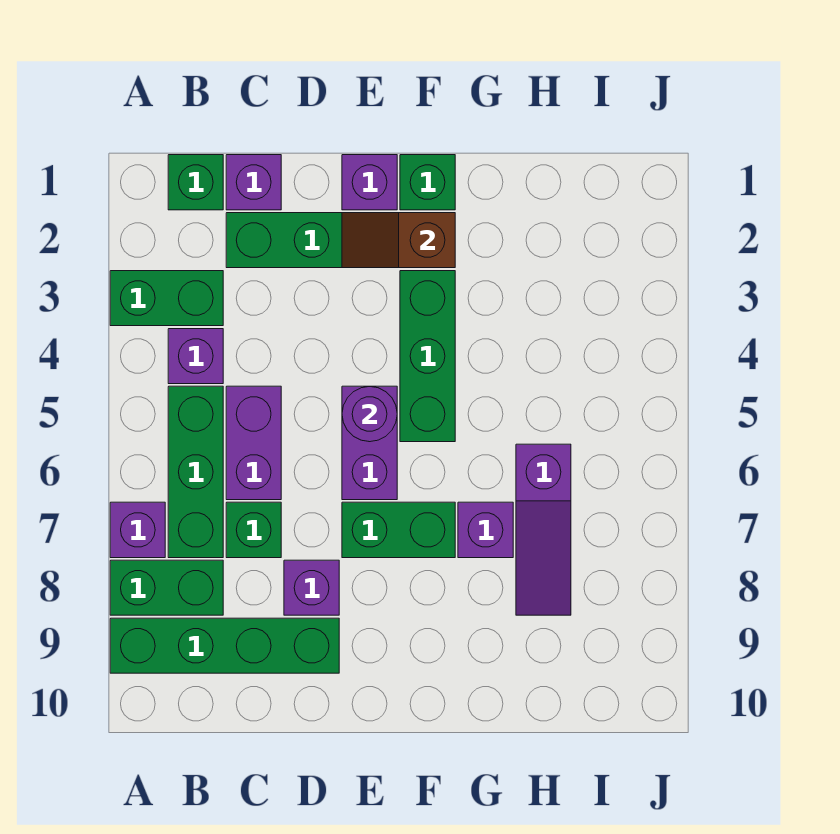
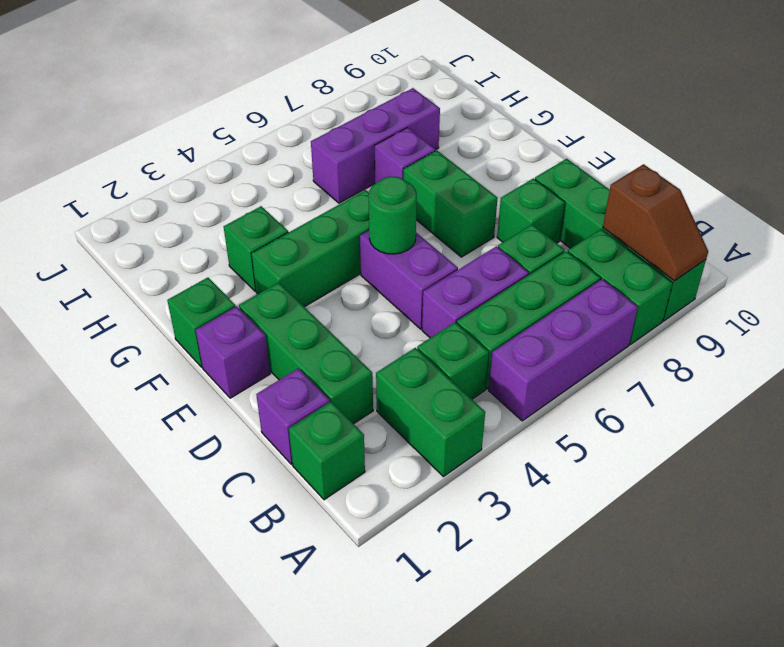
purple 1x1 brick [110,502,165,558] -> purple 1x3 brick [489,279,638,421]
purple 1x1 brick [168,329,223,384] -> green 1x1 brick [417,322,489,399]
purple 1x1 brick [284,560,339,615] -> green 1x1 brick [497,178,565,243]
brown 1x2 slope [342,213,455,268] -> brown 1x2 slope moved to [603,164,708,281]
purple 1x2 brick [342,386,397,500] -> purple 1x2 brick turned to [360,231,458,329]
purple 1x1 round brick [342,386,397,442] -> green 1x1 round brick [368,176,417,254]
none -> green 1x1 brick [224,206,288,291]
purple 1x3 slope [516,444,571,615] -> purple 1x3 brick [311,88,440,203]

